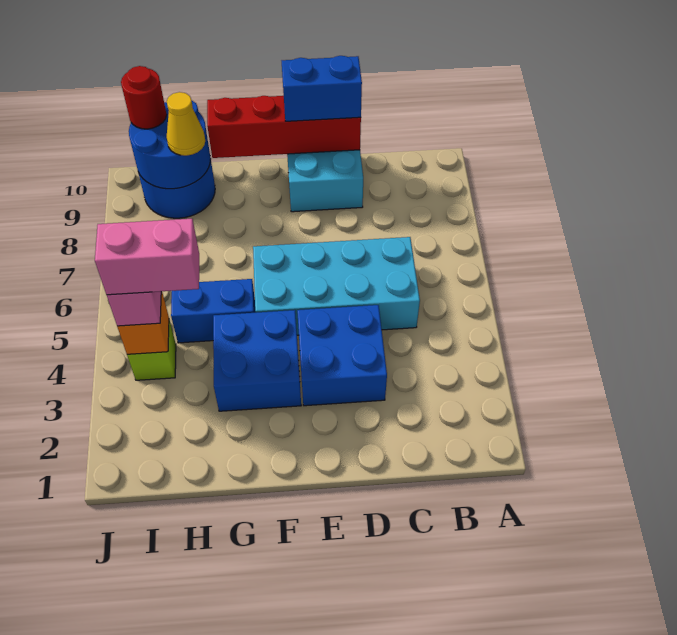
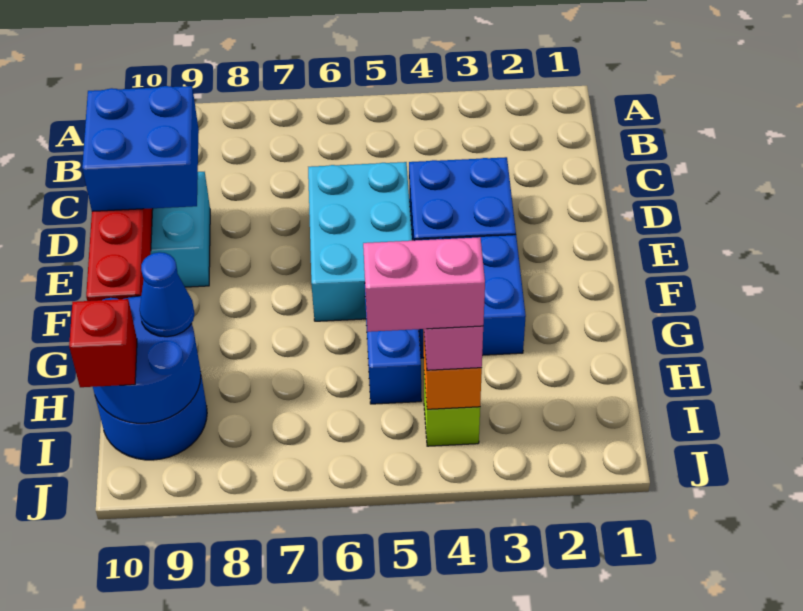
cyan 2x4 brick [253,237,420,335] -> cyan 2x3 brick [308,162,412,321]
blue 1x2 brick [282,56,362,121] -> blue 2x2 brick [82,86,199,211]
pink 1x2 brick [95,219,199,295] -> pink 1x2 brick turned to [363,237,485,332]
yellow 1x1 cone [167,92,205,156] -> blue 1x1 cone [140,252,195,337]
red 1x1 round brick [121,66,167,129] -> red 1x1 brick [69,299,137,387]

